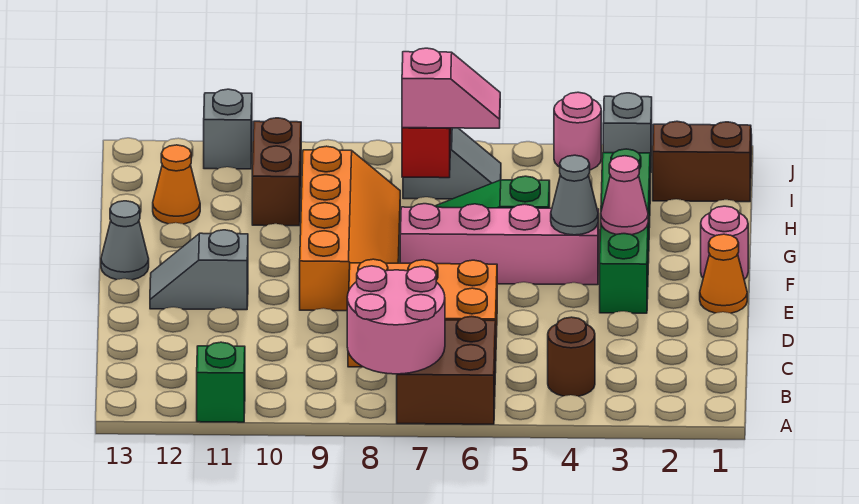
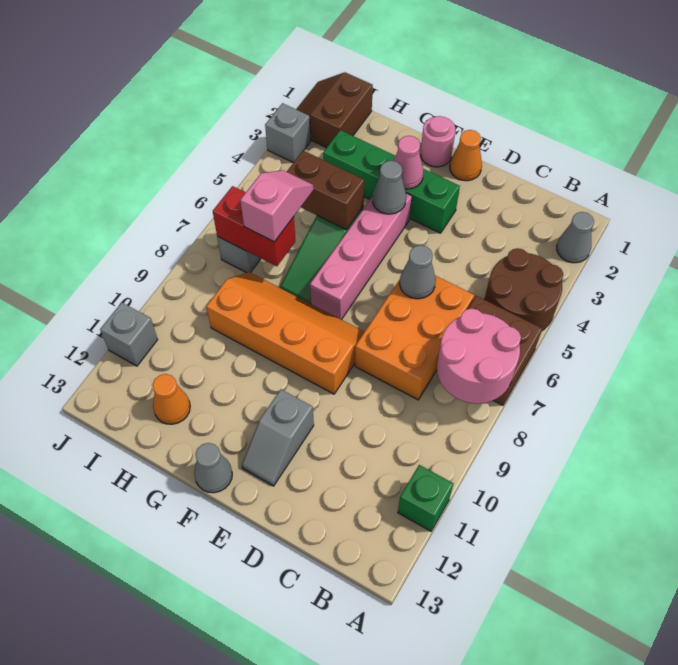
none -> grey 1x1 cone [557,212,594,263]
brown 1x1 round brick [548,317,595,396] -> brown 2x2 round brick [484,248,563,330]
none -> grey 1x1 cone [400,245,436,299]
brown 1x2 brick [252,118,301,226] -> brown 1x2 brick moved to [287,151,364,229]
pink 1x1 round brick [554,92,601,170] -> none

